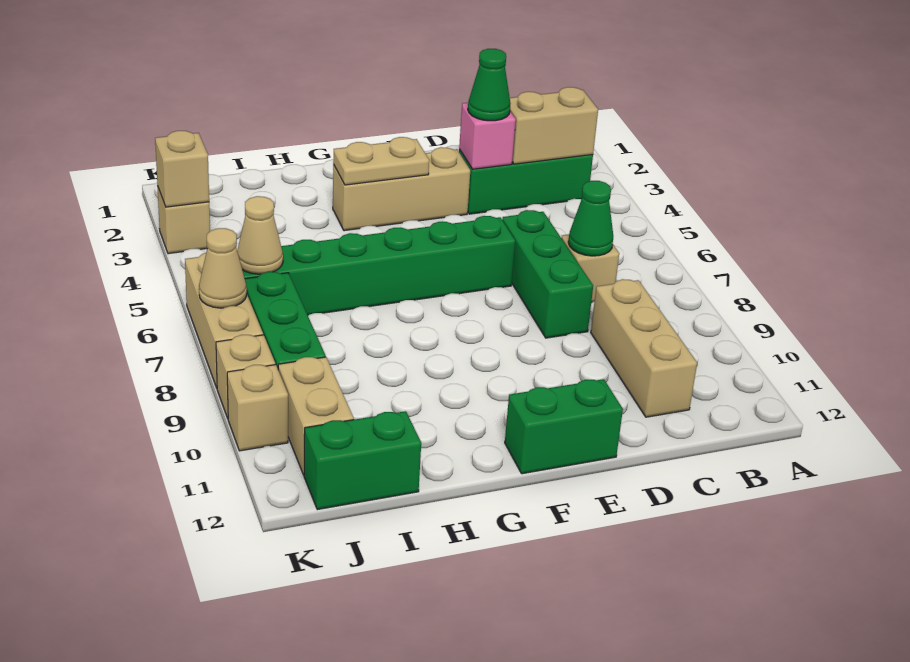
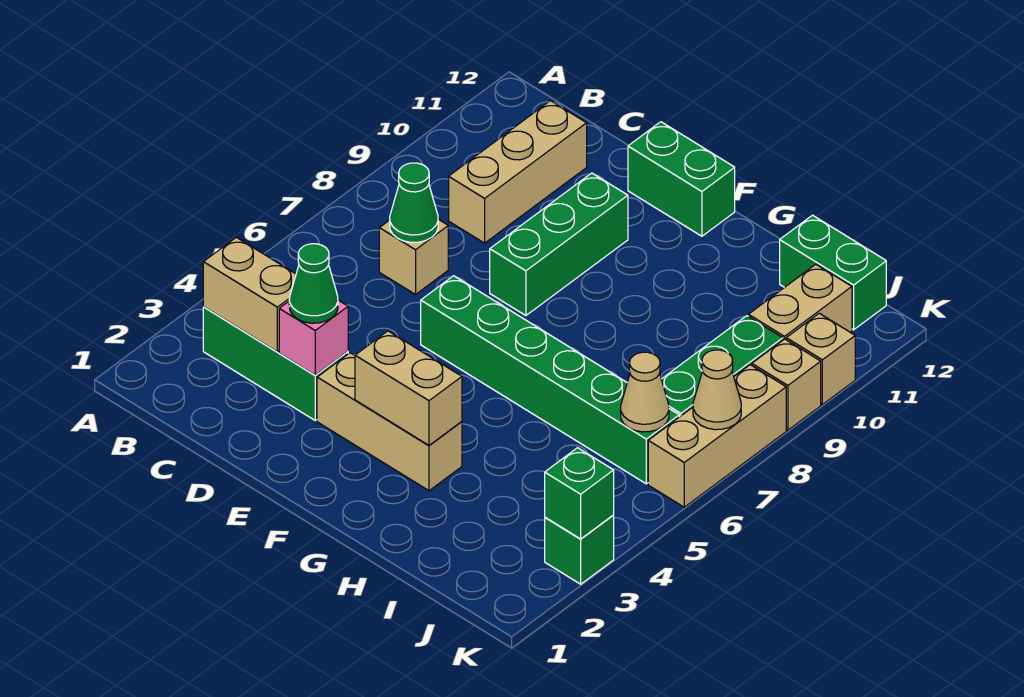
green 1x3 brick [502,210,593,338] -> green 1x3 brick moved to [490,173,628,316]
tan 1x2 plate [333,137,429,185] -> tan 1x2 brick [355,331,462,445]
tan 1x1 brick [157,186,210,254] -> green 1x1 brick [545,515,614,584]
tan 1x1 brick [155,131,209,207] -> green 1x1 brick [545,448,614,539]

